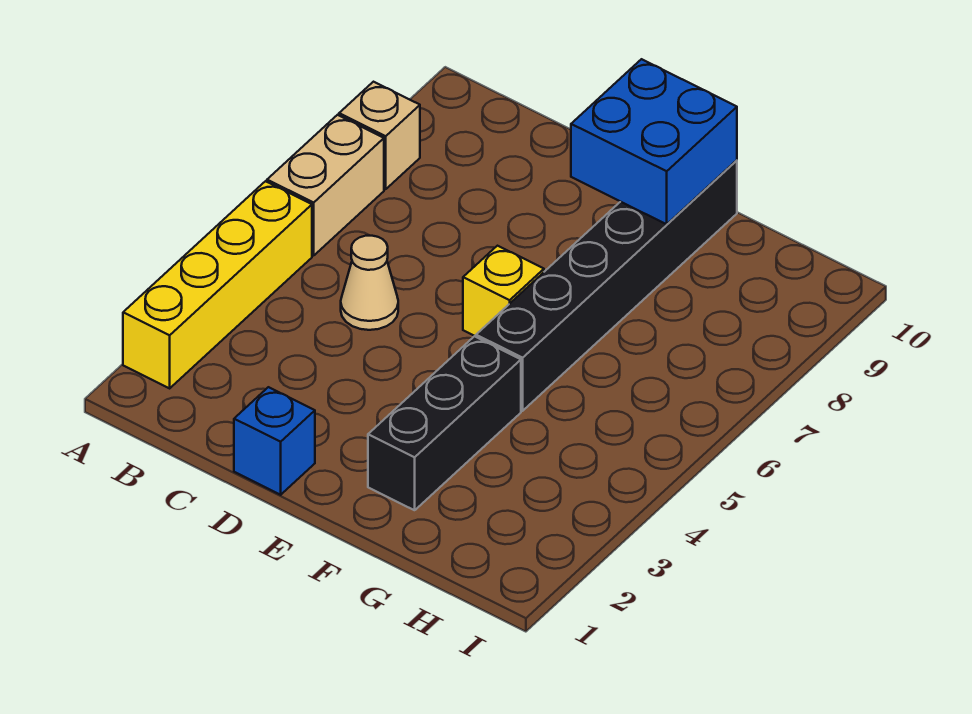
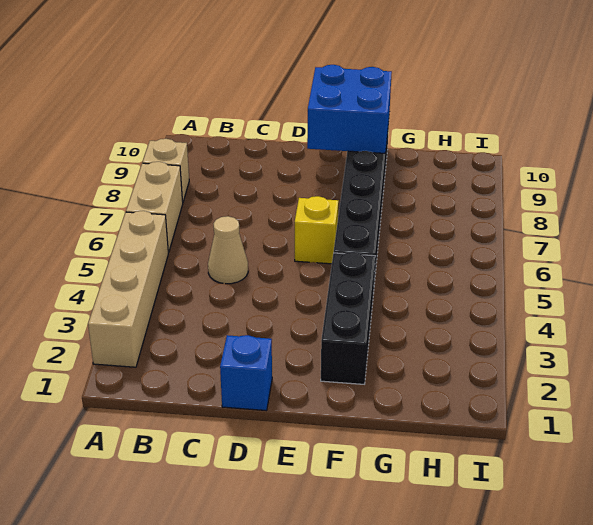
yellow 1x4 brick [123,181,312,388] -> tan 1x4 brick [88,211,169,367]

